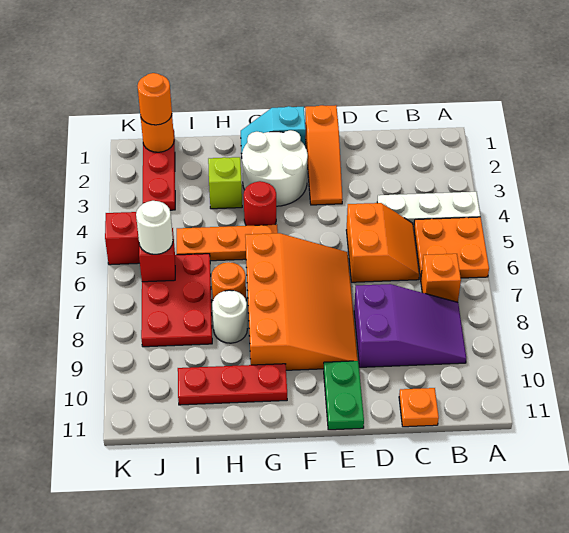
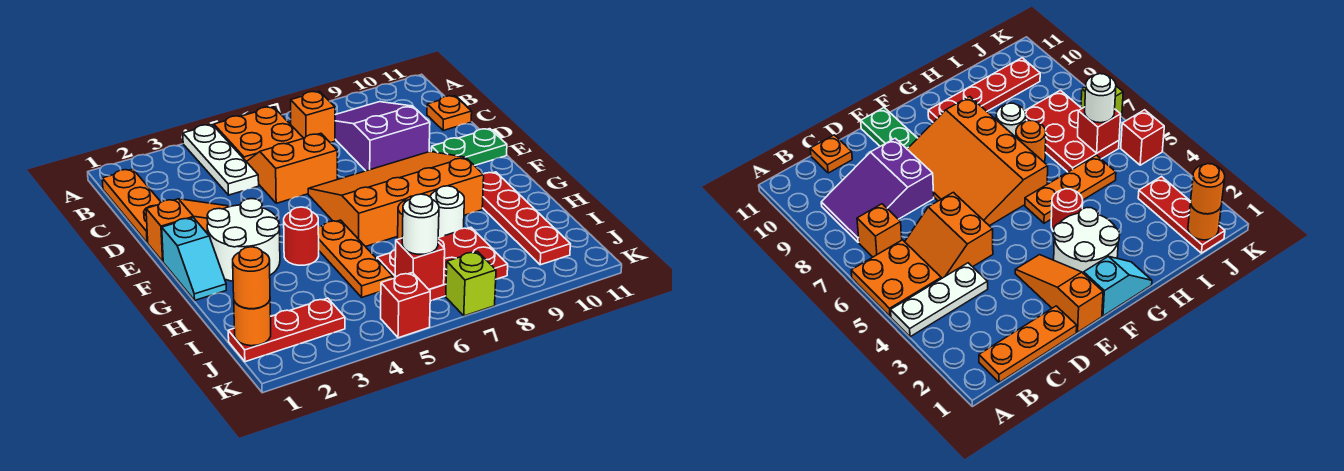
none -> orange 1x3 plate [102,169,161,243]
red 1x3 plate [178,364,287,405] -> red 1x4 plate [482,172,570,265]
lime 1x1 brick [208,157,242,209] -> lime 1x1 brick moved to [446,252,496,316]

